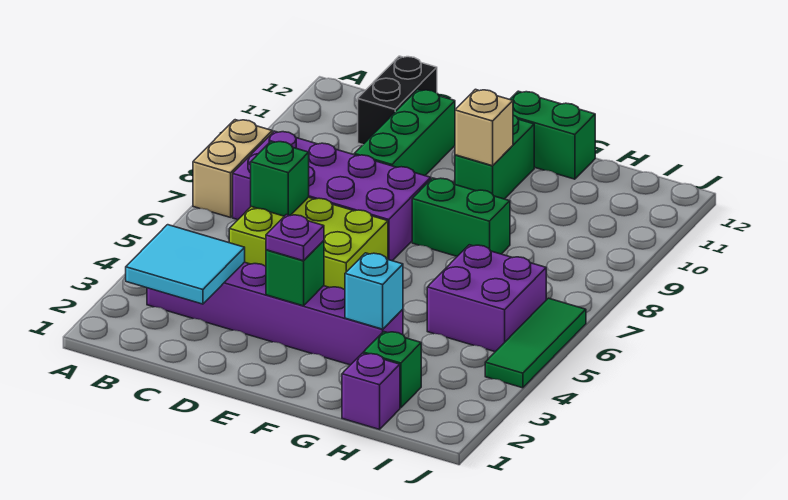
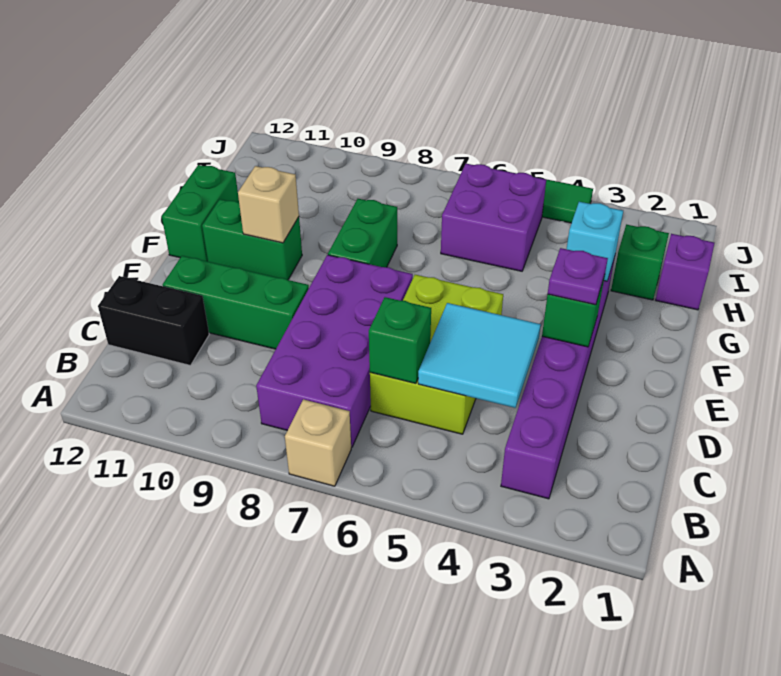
tan 1x2 brick [193,120,272,217] -> tan 1x1 brick [285,399,351,486]
cyan 2x2 tile [126,225,245,304] -> cyan 2x2 tile moved to [418,303,541,408]

